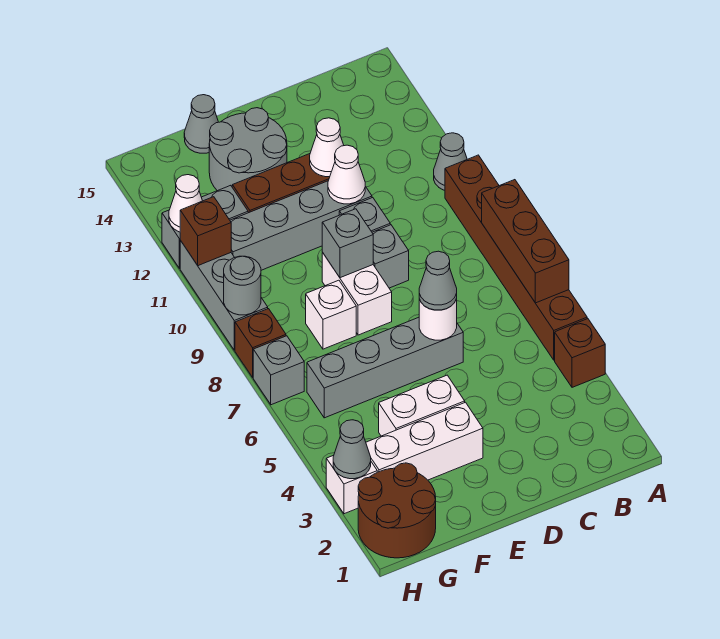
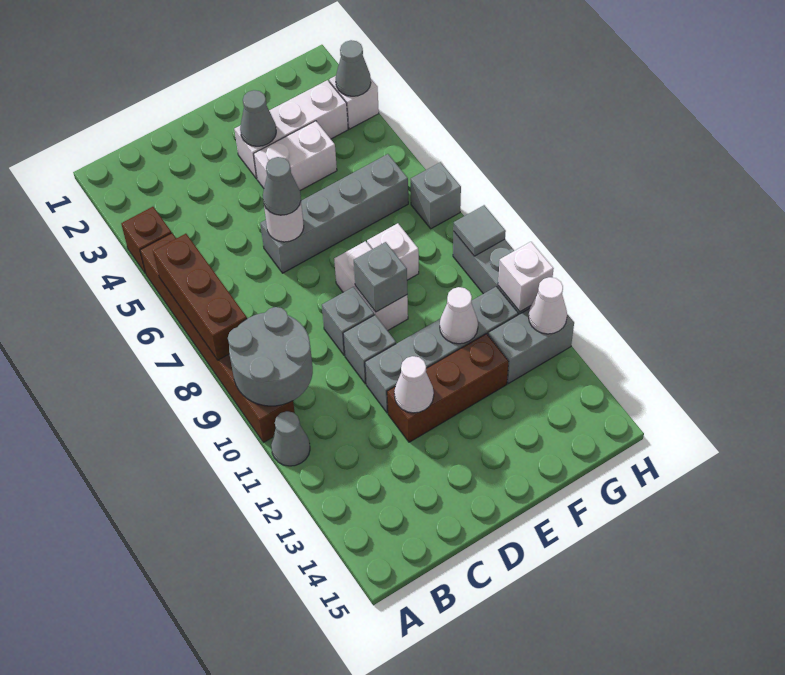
white 1x1 cone [328,145,365,204] -> white 1x1 cone moved to [440,287,478,344]
grey 2x2 round brick [209,108,287,191] -> grey 2x2 round brick moved to [228,307,313,406]
grey 1x1 cone [184,95,218,153] -> grey 1x1 cone moved to [240,90,276,146]
brown 2x2 round brick [358,463,436,558] -> none
brown 1x1 brick [235,309,286,377] -> none
grey 1x1 round brick [224,256,261,315] -> grey 1x1 tile [453,205,506,256]
brown 1x1 brick [180,197,231,266] -> white 1x1 brick [498,242,554,312]

